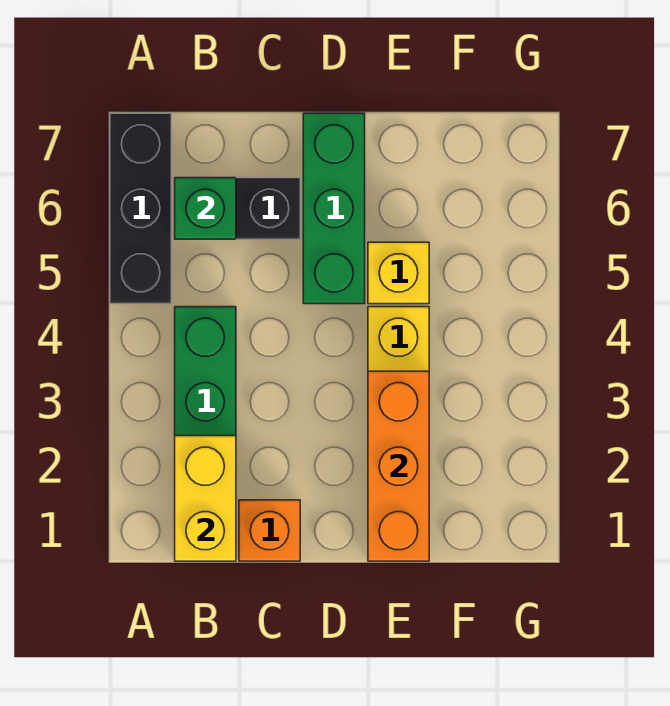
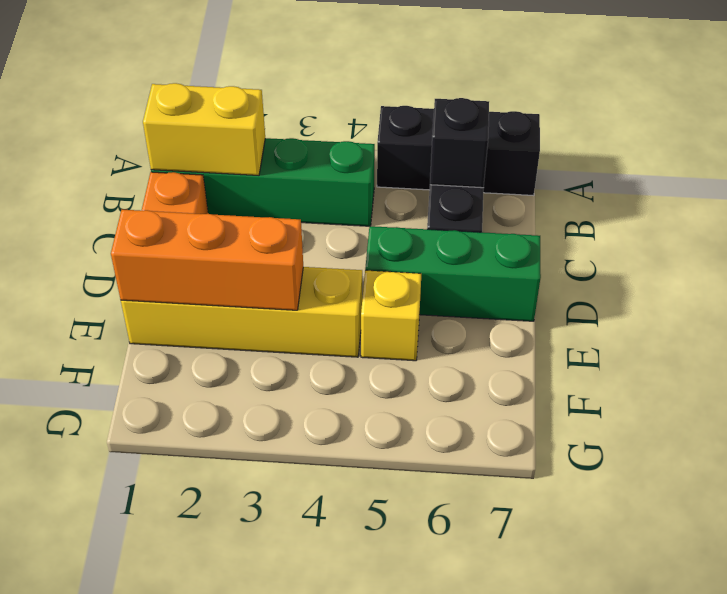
green 1x1 brick [175,178,236,239] -> black 1x1 brick [430,98,489,188]

